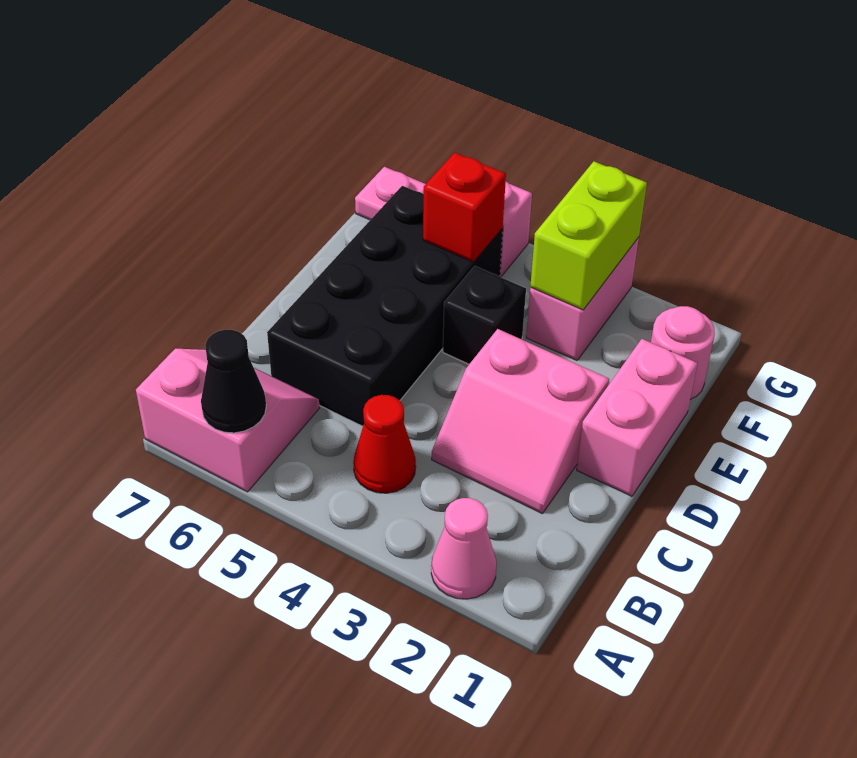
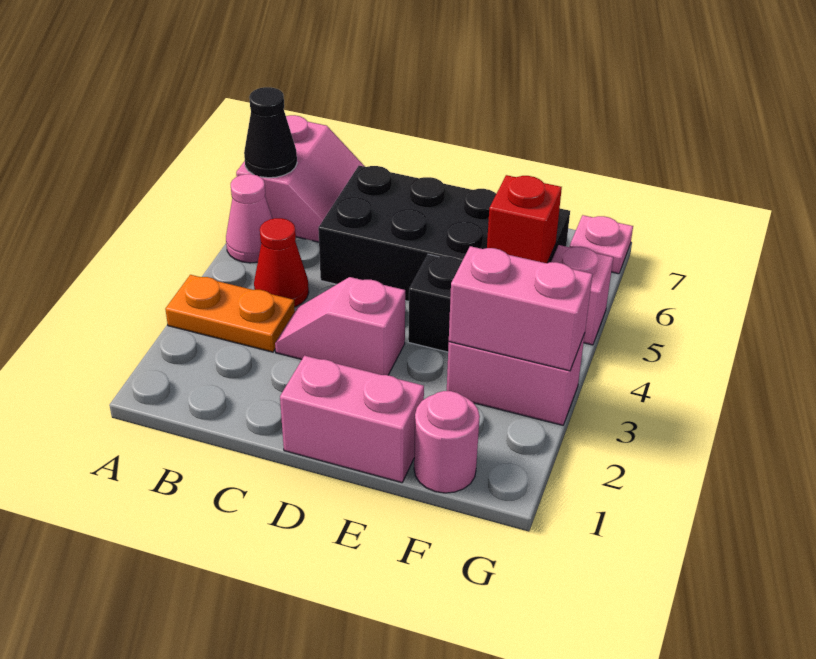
pink 1x1 cone [431,498,497,599] -> pink 1x1 cone moved to [226,174,273,263]
none -> orange 1x2 plate [165,275,295,352]
pink 2x2 slope [432,329,609,514] -> pink 1x2 slope [275,277,405,375]
lime 1x2 brick [530,161,647,310] -> pink 1x2 brick [449,246,593,371]

